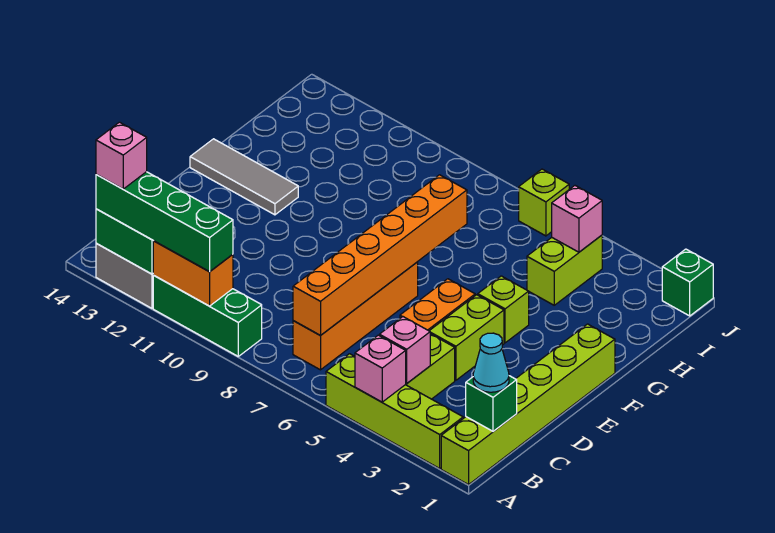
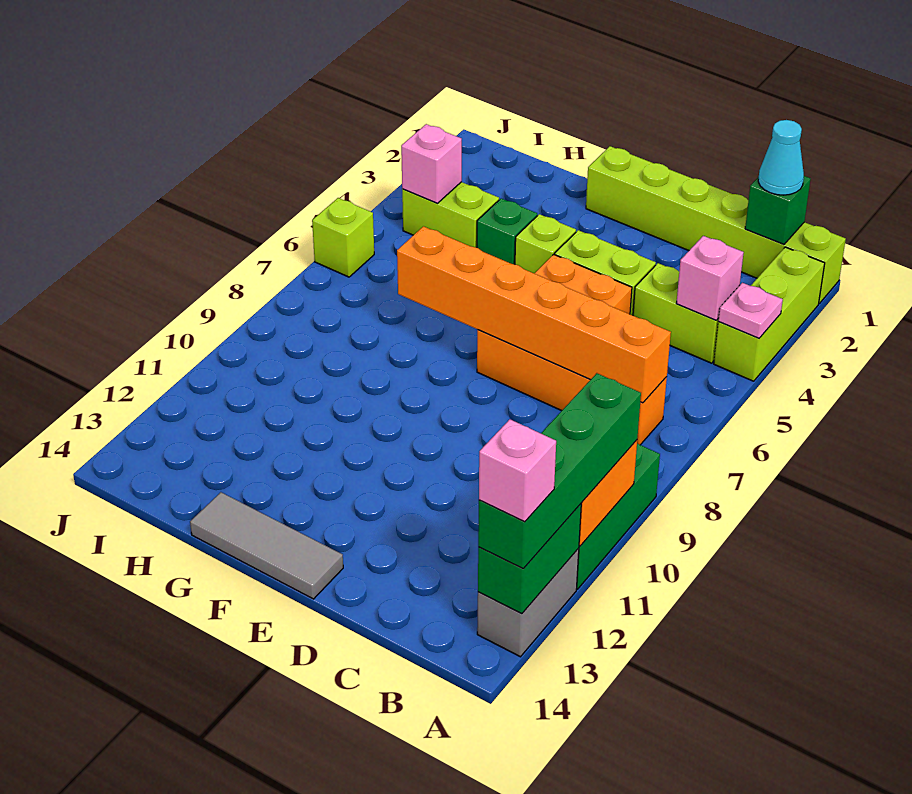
lime 1x4 brick [326,354,463,468] -> lime 1x3 brick [714,247,825,381]
pink 1x1 brick [355,335,406,402] -> pink 1x1 plate [718,283,783,338]
grey 1x3 tile [190,139,298,215] -> grey 1x3 tile turned to [190,492,343,599]
green 1x1 brick [662,249,713,316] -> green 1x1 brick moved to [477,199,537,264]

